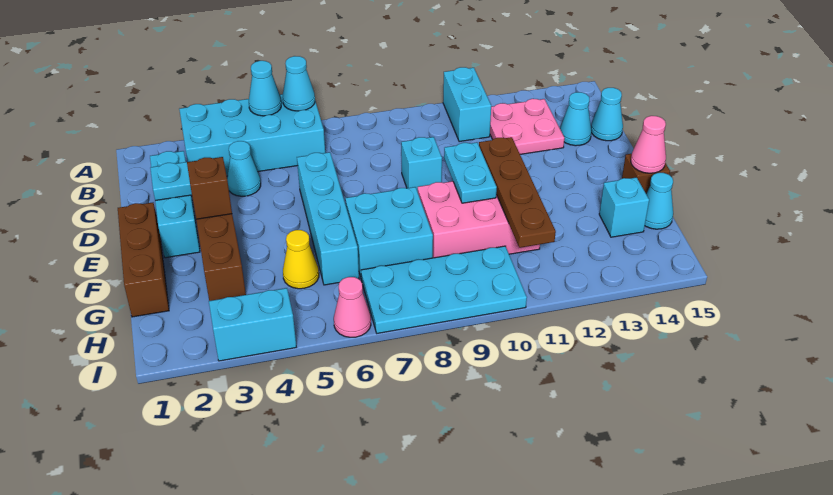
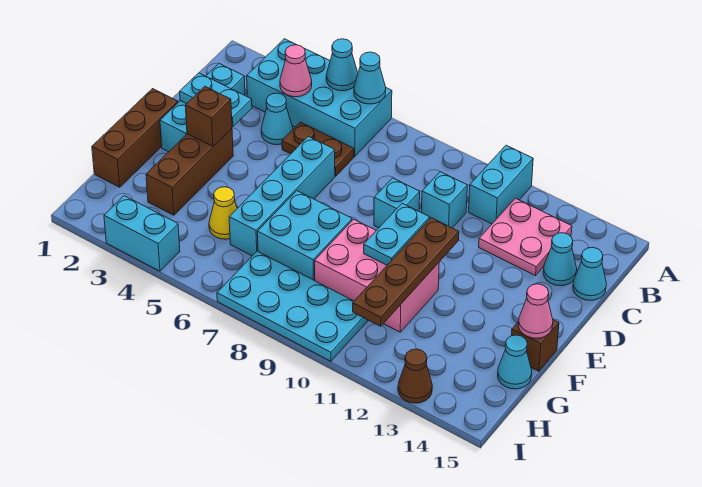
none -> brown 1x2 plate [282,122,354,176]
cyan 1x1 brick [599,177,649,237] -> cyan 1x1 brick moved to [421,172,467,228]
pink 1x1 cone [334,277,371,337] -> pink 1x1 cone moved to [280,45,312,97]
none -> brown 1x1 cone [398,349,432,403]

